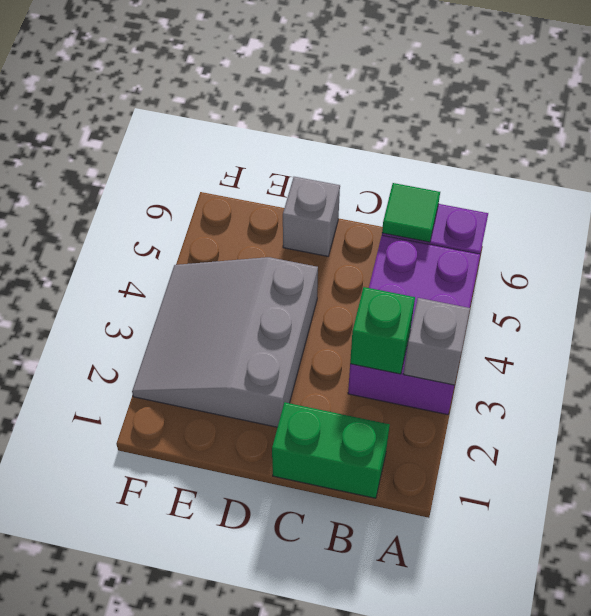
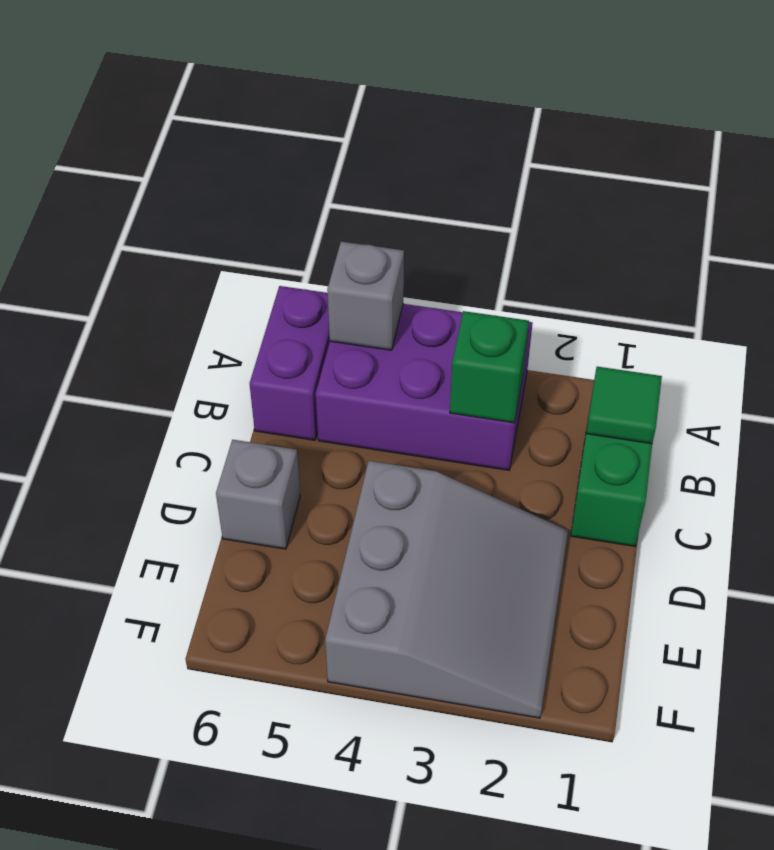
grey 1x1 brick [404,298,470,385] -> grey 1x1 brick moved to [327,242,404,350]
green 1x1 tile [382,183,440,242] -> green 1x1 tile moved to [586,367,662,444]
grey 3x3 slope [132,257,318,427] -> grey 3x3 slope turned to [325,461,568,718]

